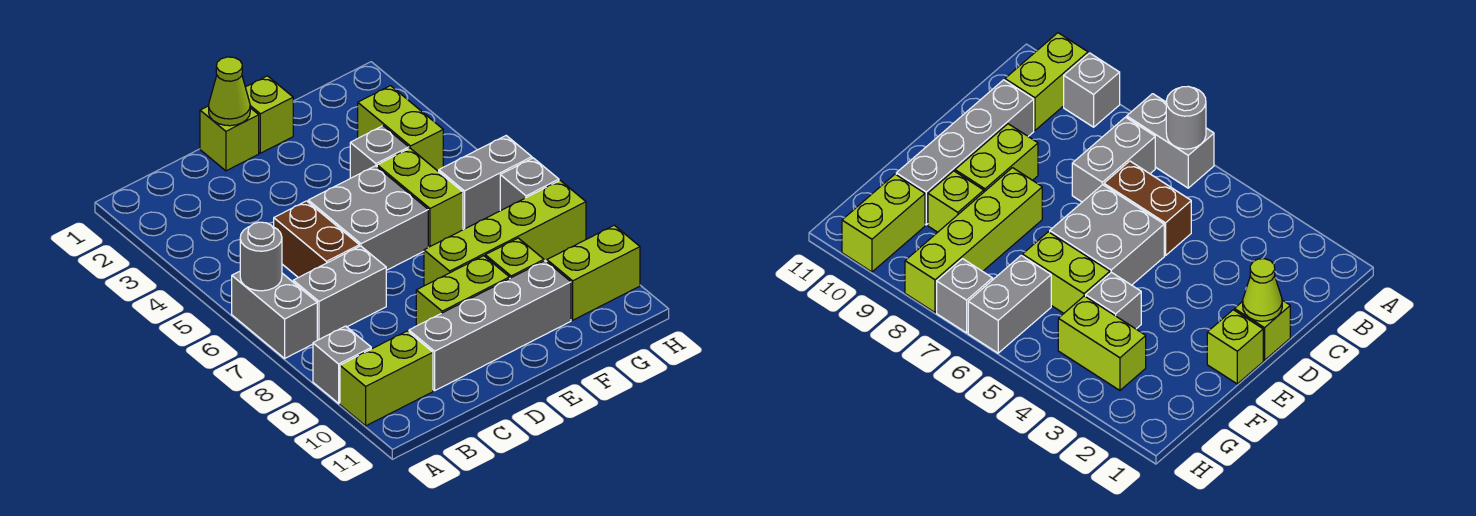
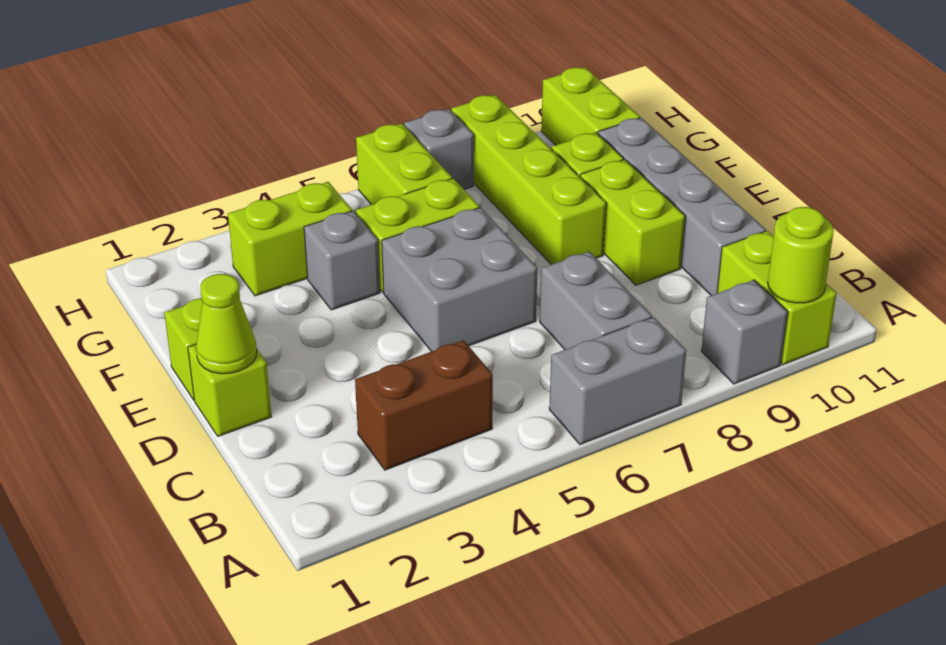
grey 1x1 round brick [240,222,282,291] -> none
none -> lime 1x1 round brick [768,207,834,303]
brown 1x2 brick [274,201,359,278] -> brown 1x2 brick moved to [355,340,493,470]
grey 1x2 brick [438,136,532,230] -> lime 1x2 brick [356,124,452,205]

